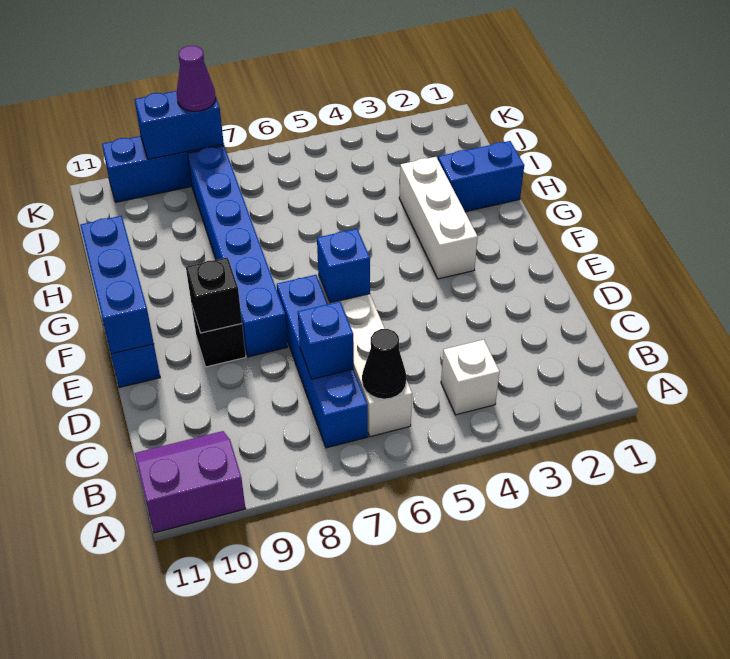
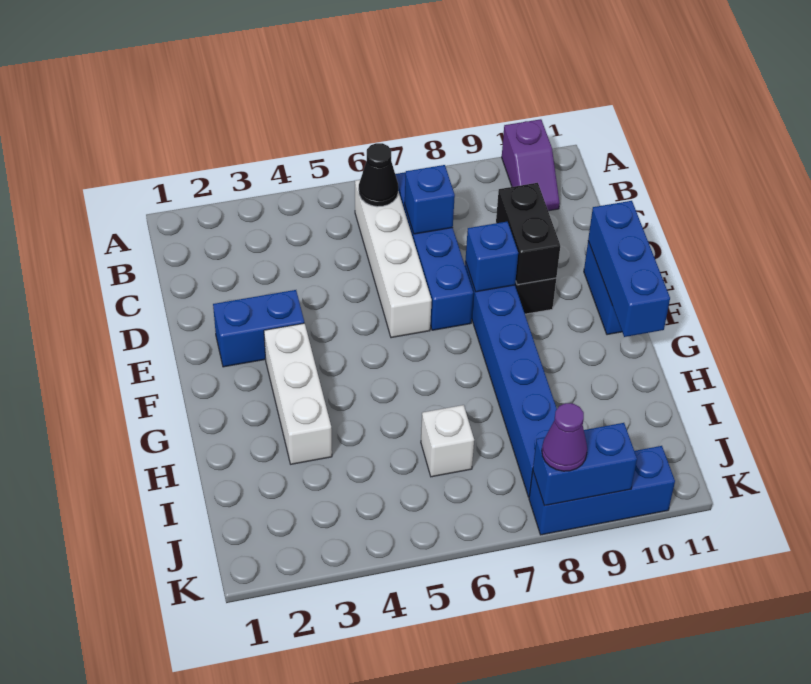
purple 2x2 slope [135,431,245,533] -> purple 1x2 slope [502,119,560,211]
white 1x1 brick [441,340,500,415] -> white 1x1 brick moved to [421,405,474,477]
blue 1x1 brick [317,229,370,303] -> blue 1x1 brick moved to [465,222,518,292]
black 1x1 brick [186,257,242,333] -> black 1x2 brick [496,183,560,285]
blue 1x2 brick [438,141,524,212] -> blue 1x2 brick moved to [213,290,304,367]

